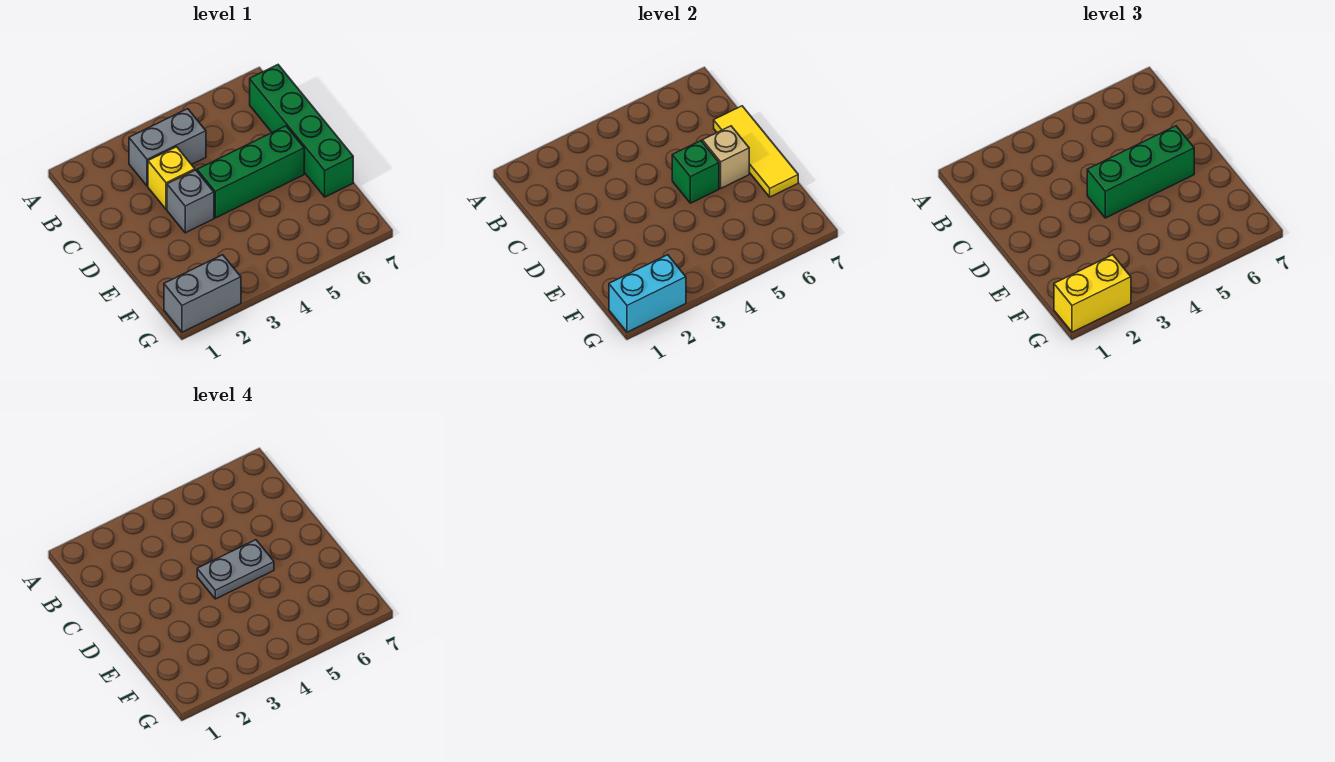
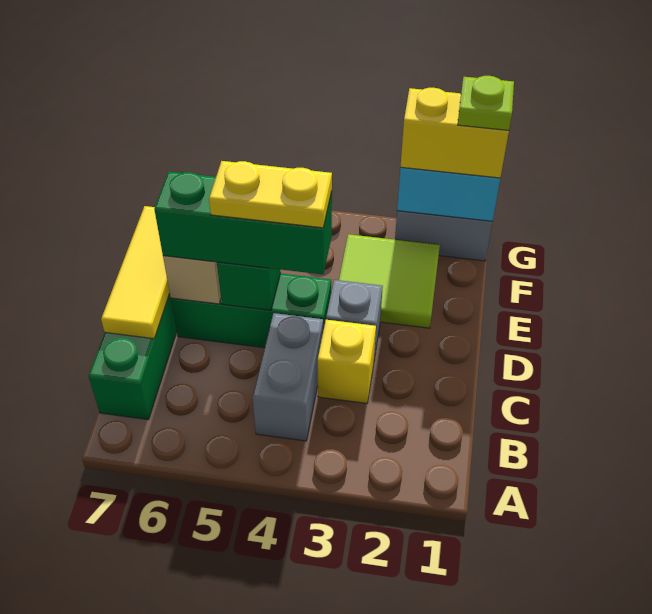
grey 1x2 brick [129,109,206,186] -> grey 1x2 brick turned to [252,313,323,441]
grey 1x2 plate [197,540,274,599] -> yellow 1x2 plate [209,161,332,228]
none -> lime 2x2 tile [339,234,440,328]
none -> lime 1x1 plate [458,76,514,130]

